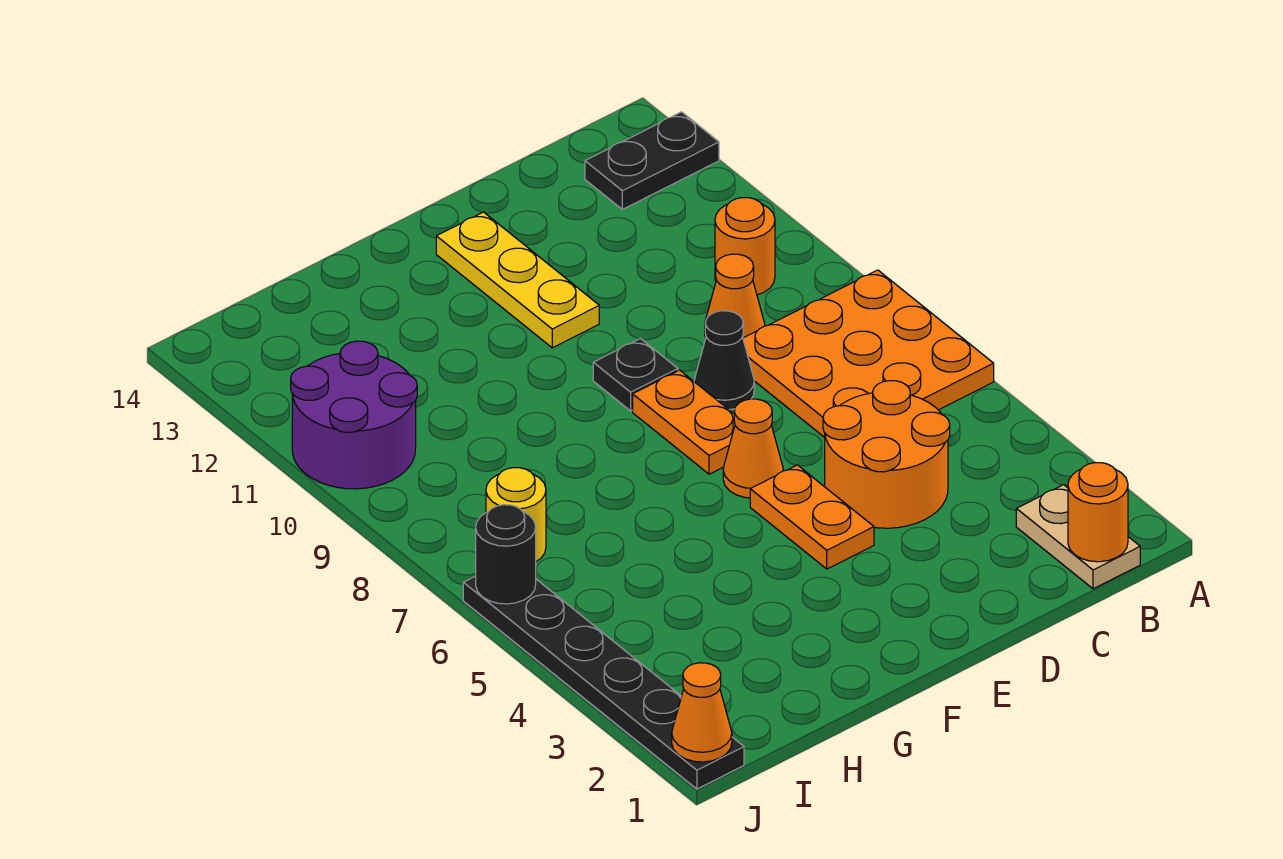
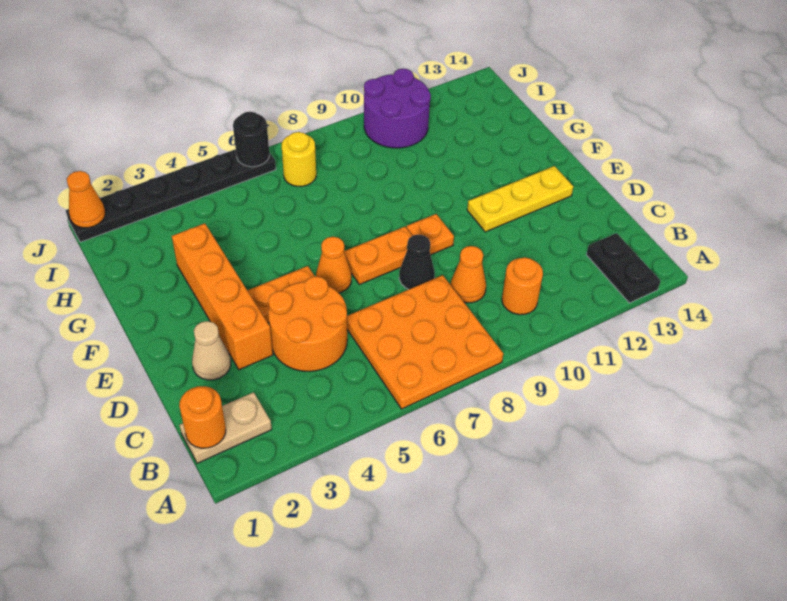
none -> tan 1x1 cone [192,321,231,380]
none -> orange 1x4 brick [172,223,273,370]
black 1x1 plate [593,339,678,411] -> orange 1x1 plate [407,214,454,255]

